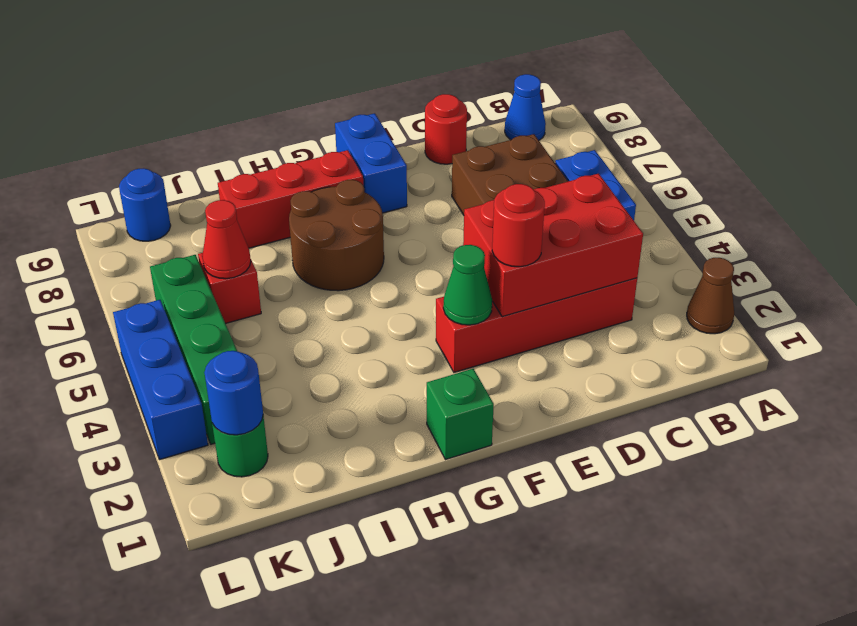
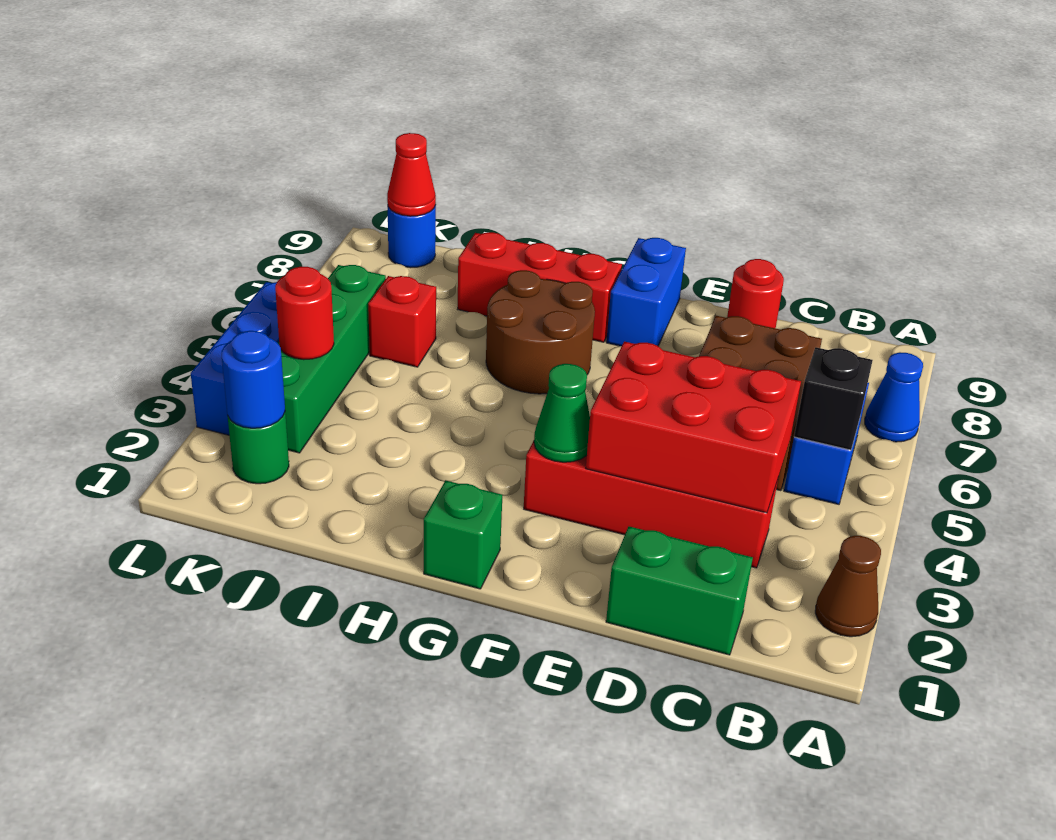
none -> black 1x1 brick [794,347,873,450]
blue 1x1 cone [505,74,546,140] -> blue 1x1 cone moved to [865,352,923,442]
none -> green 1x2 brick [606,526,753,655]
red 1x1 round brick [492,184,545,267] -> red 1x1 round brick moved to [275,267,334,360]
red 1x1 cone [202,200,251,279] -> red 1x1 cone moved to [387,133,436,216]

